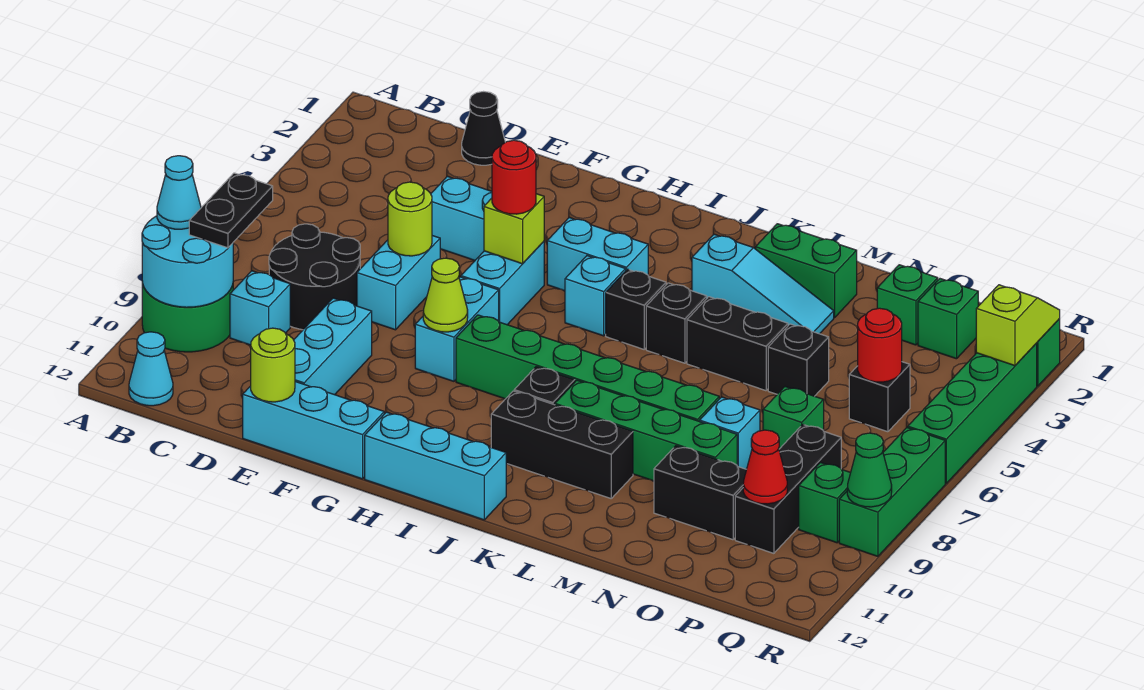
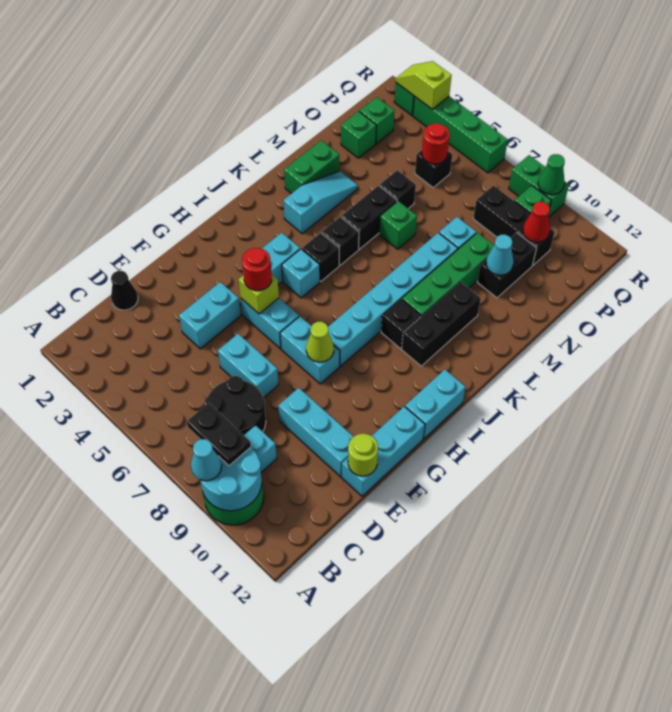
cyan 1x1 cone [129,332,173,406] -> cyan 1x1 cone moved to [486,235,513,275]
lime 1x1 round brick [388,182,432,256] -> none
green 1x6 brick [456,315,719,421] -> cyan 1x6 brick [328,233,458,366]
cyan 1x3 brick [365,412,506,520] -> cyan 1x2 brick [405,369,465,439]
green 1x1 brick [763,387,824,449] -> green 1x1 brick moved to [379,201,417,249]
green 1x3 brick [839,428,945,556] -> green 1x2 brick [509,155,569,217]

